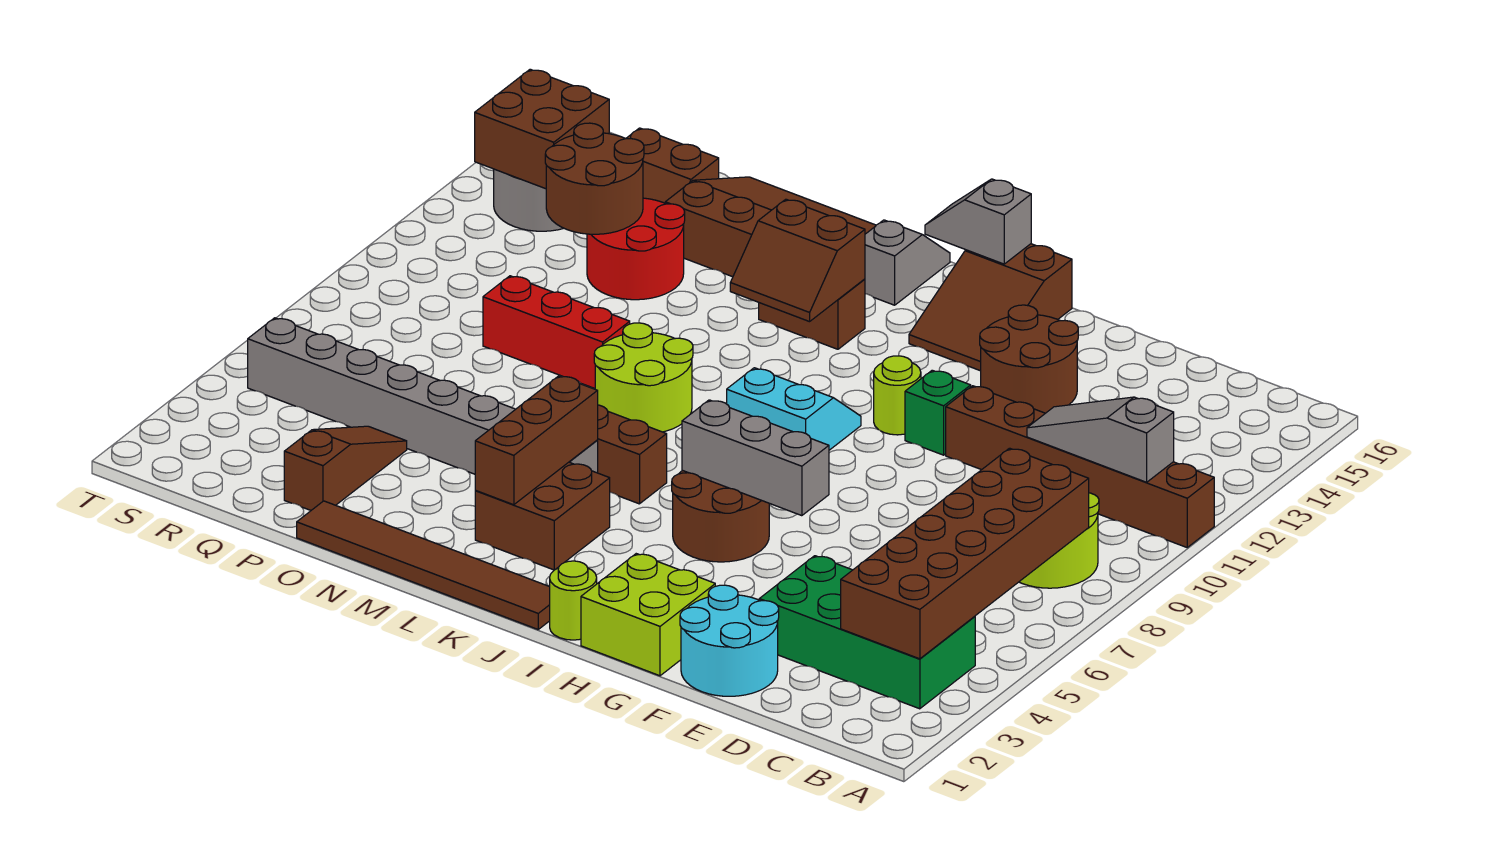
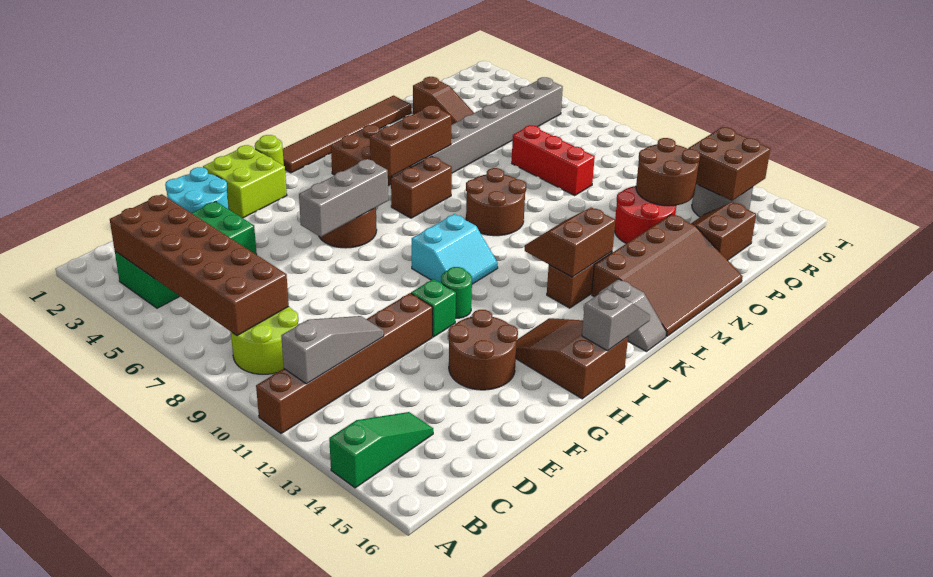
none -> green 1x3 slope [329,412,433,488]
lime 1x1 round brick [874,356,921,435] -> green 1x1 round brick [441,267,472,318]
brown 1x3 brick [475,376,598,505] -> brown 1x3 brick turned to [370,105,452,177]
lime 2x2 round brick [594,323,693,432] -> brown 2x2 round brick [466,168,526,236]
red 1x3 brick [483,276,630,388] -> red 1x3 brick turned to [512,125,595,195]

